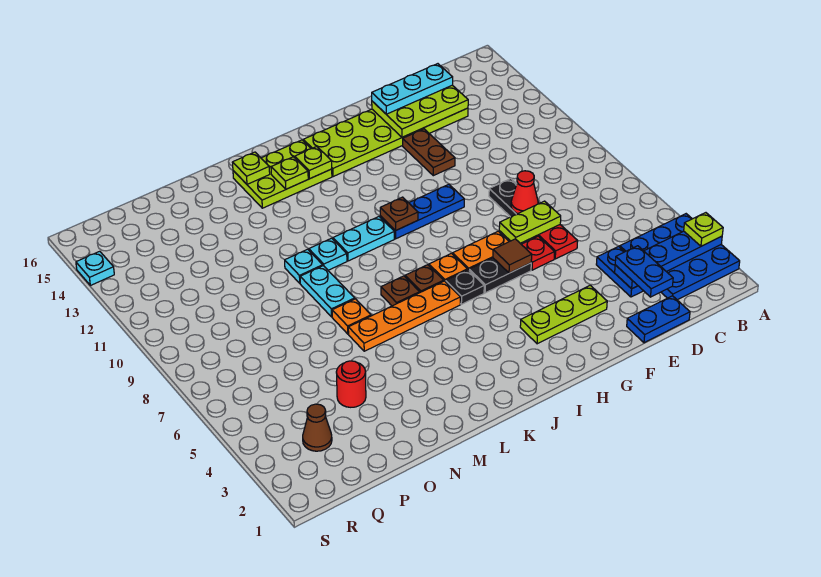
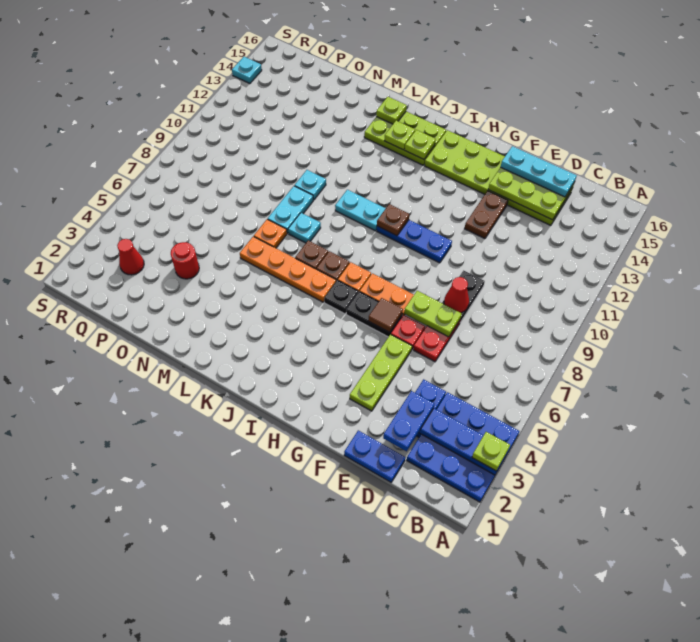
lime 1x3 plate [520,285,607,344] -> lime 1x3 plate turned to [350,335,412,411]
cyan 1x1 plate [309,238,347,270] -> cyan 1x1 plate moved to [288,213,321,243]
brown 1x1 cone [303,404,332,451] -> red 1x1 cone [117,239,144,275]

